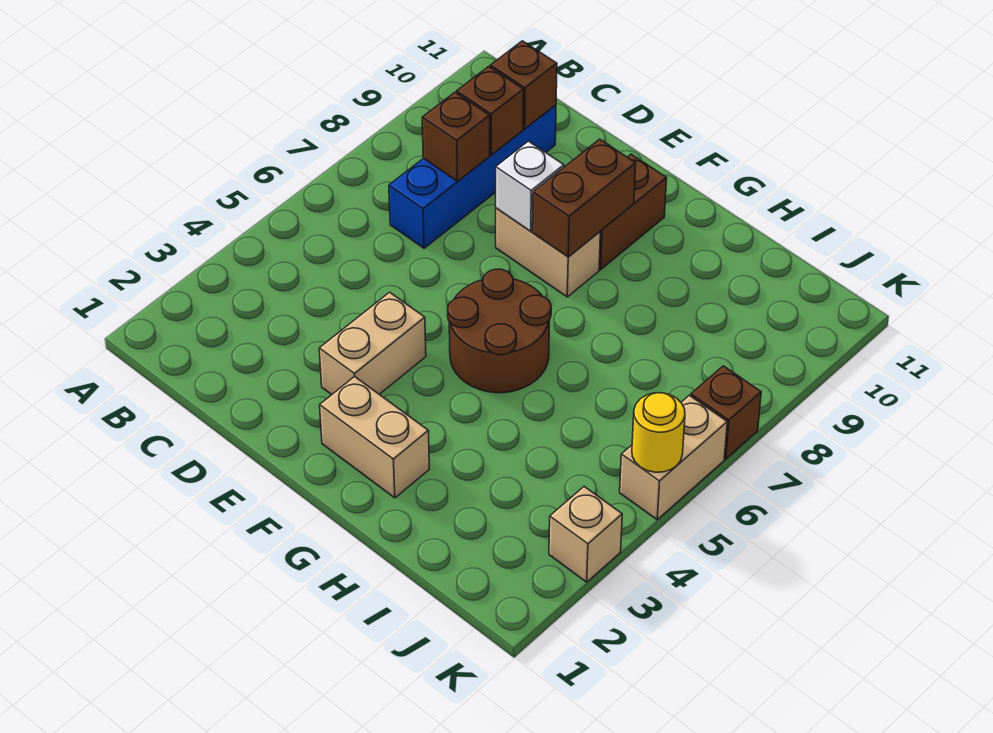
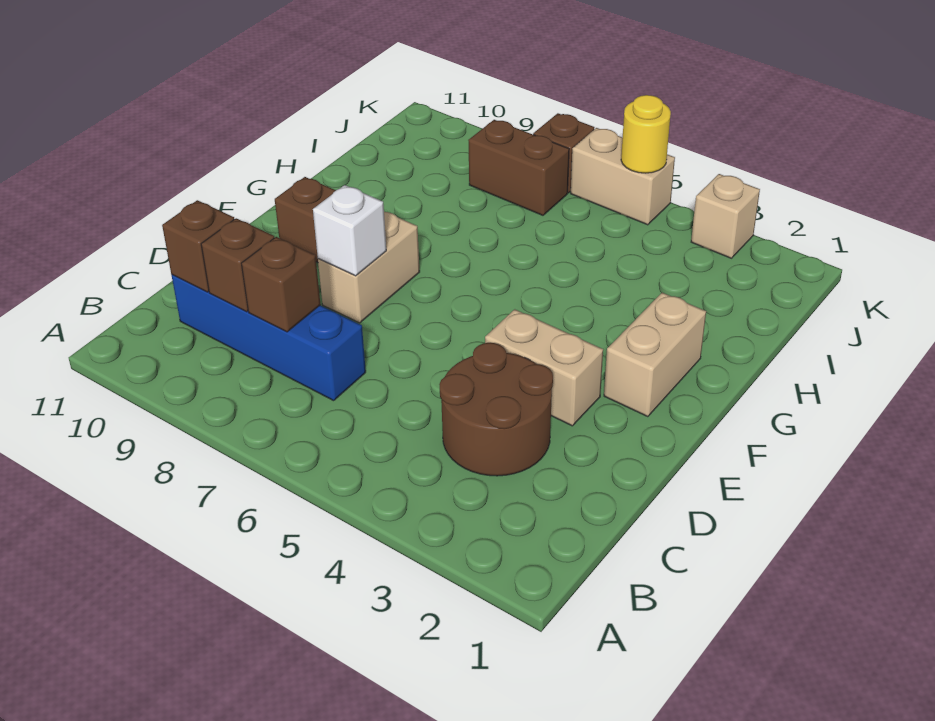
brown 2x2 round brick [448,269,551,393] -> brown 2x2 round brick moved to [439,343,553,476]
brown 1x2 brick [533,139,636,257] -> brown 1x2 brick moved to [468,120,569,215]

